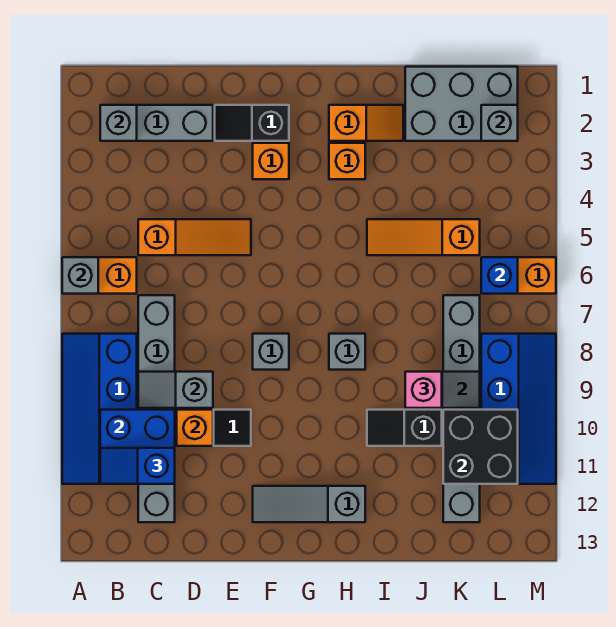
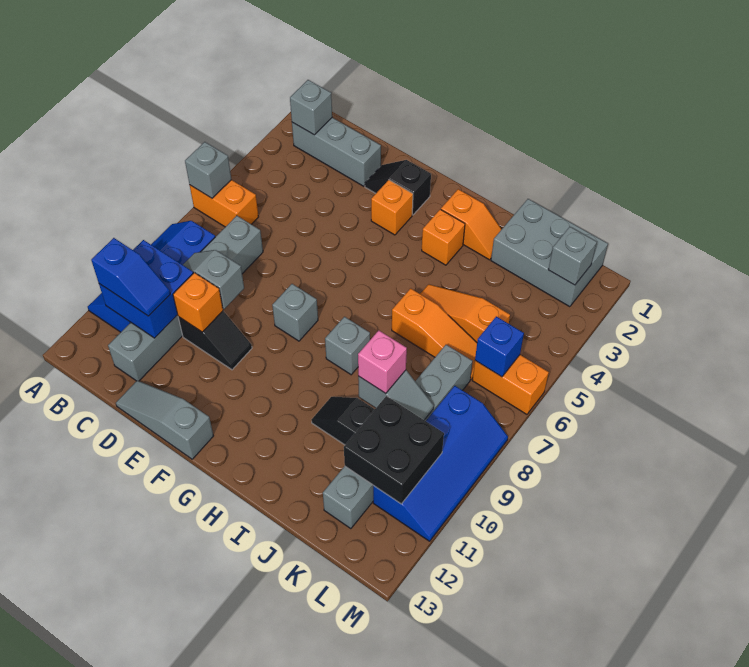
blue 1x2 slope [100,448,175,484] -> blue 1x2 slope turned to [91,238,170,316]
orange 1x3 slope [138,219,251,255] -> orange 1x3 slope moved to [392,288,477,380]
grey 1x3 slope [253,486,365,522] -> grey 1x3 slope moved to [116,380,213,459]

